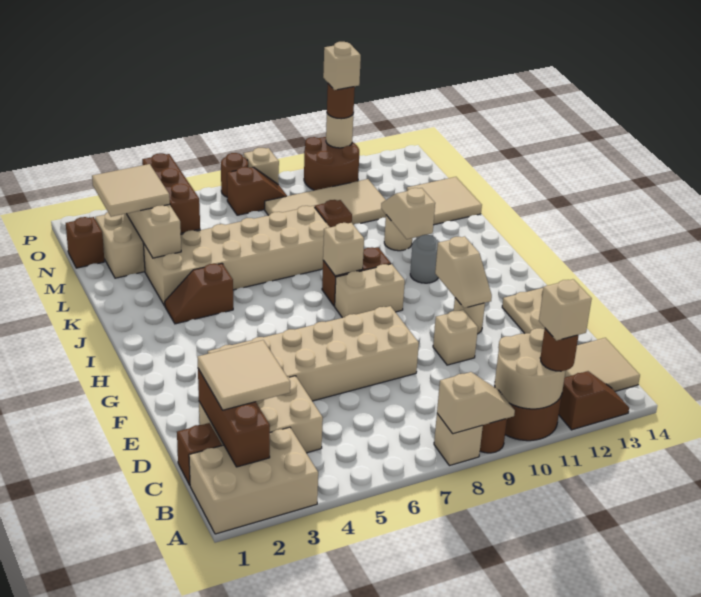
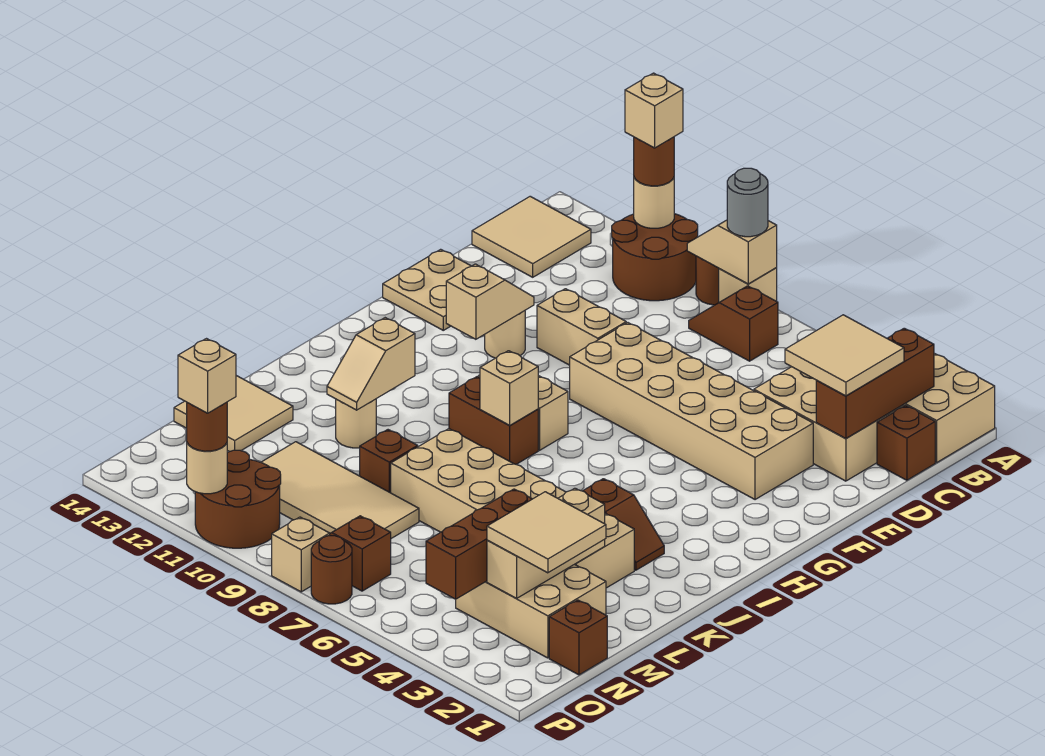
tan 2x2 round brick [494,328,566,409] -> tan 1x1 round brick [634,178,674,228]
brown 1x2 slope [559,371,629,430] -> brown 1x2 slope moved to [689,286,778,361]
tan 1x1 brick [433,310,478,365] -> tan 1x2 brick [537,289,626,365]
grey 1x1 round brick [410,235,439,283] -> grey 1x1 round brick moved to [727,168,768,237]

